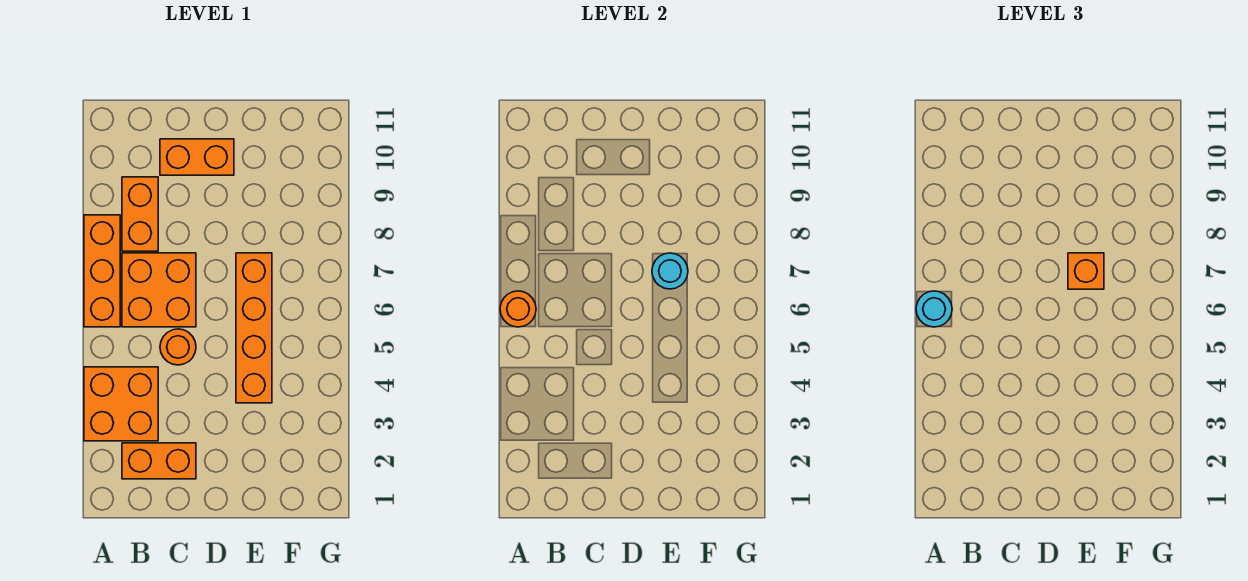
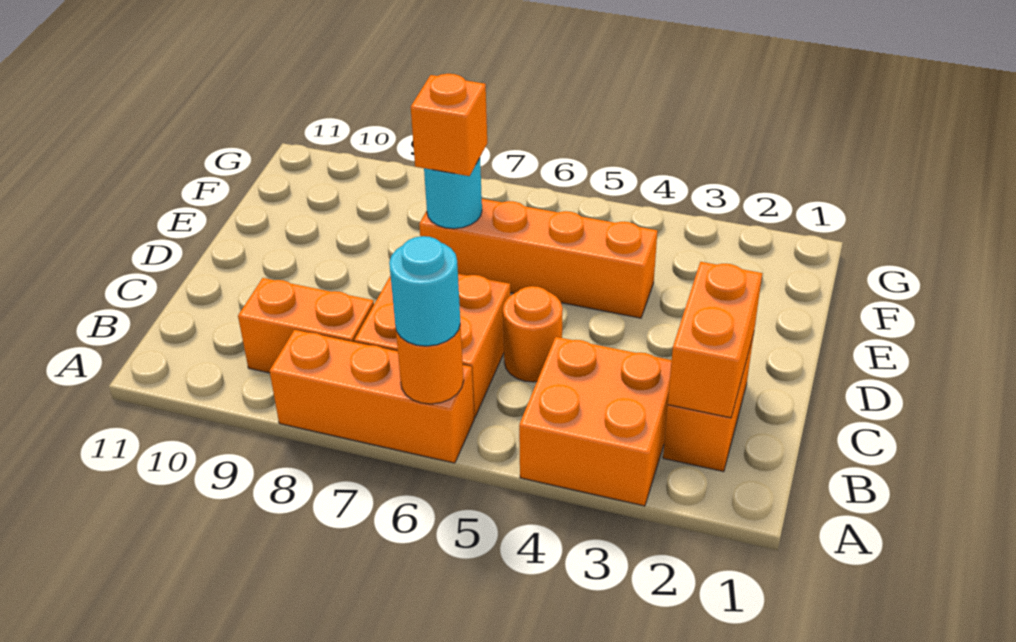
orange 1x2 brick [160,139,234,175] -> orange 1x2 brick moved to [668,262,762,418]

